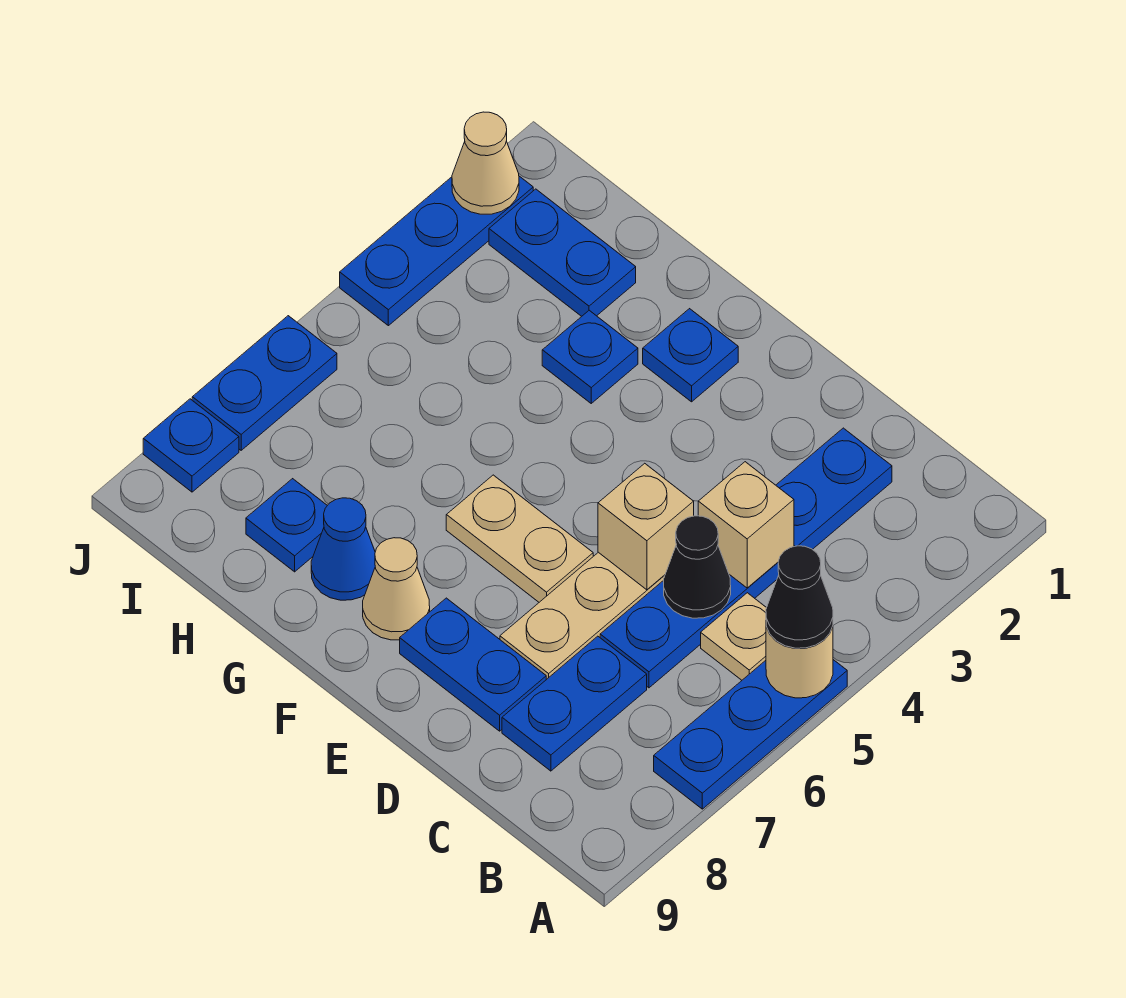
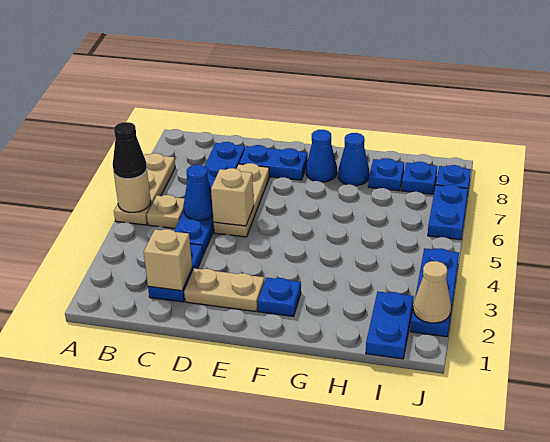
blue 1x3 plate [654,660,847,809] -> tan 1x3 plate [114,153,175,225]
tan 1x1 brick [698,462,794,588] -> tan 1x1 brick moved to [144,229,192,291]
black 1x1 cone [664,516,731,618] -> blue 1x1 cone [183,165,213,220]
tan 1x2 plate [446,475,593,602] -> tan 1x2 plate moved to [184,268,264,311]
tan 1x1 cone [363,538,430,640] -> blue 1x1 cone [306,130,337,182]
blue 1x1 plate [542,310,638,403] -> blue 1x1 plate moved to [402,162,437,194]
blue 1x2 plate [489,189,636,316] -> blue 1x2 plate turned to [366,292,414,359]

